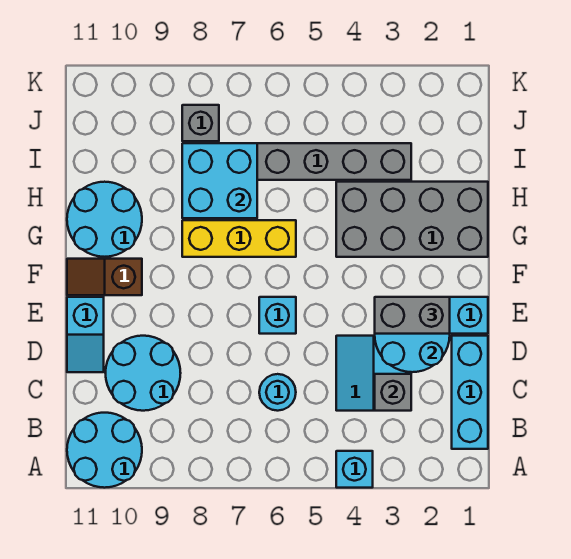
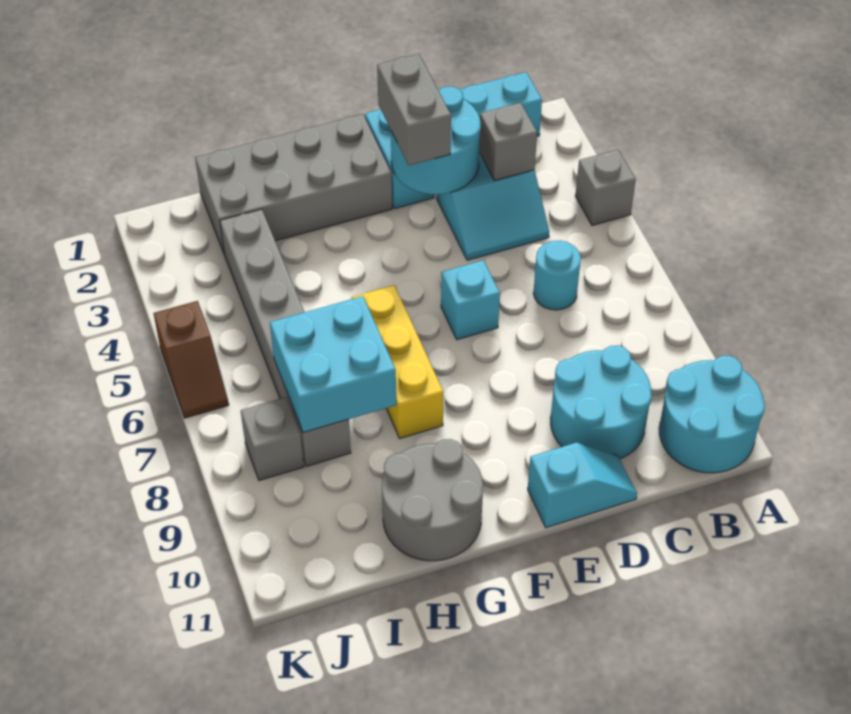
cyan 1x1 brick [336,451,373,488] -> grey 1x1 brick [575,150,636,226]
brown 1x2 slope [67,259,142,295] -> brown 1x2 slope moved to [153,301,229,418]
grey 2x4 brick [336,182,488,257] -> grey 2x4 brick turned to [195,114,392,253]
cyan 2x2 round brick [67,182,142,257] -> grey 2x2 round brick [382,439,483,561]

